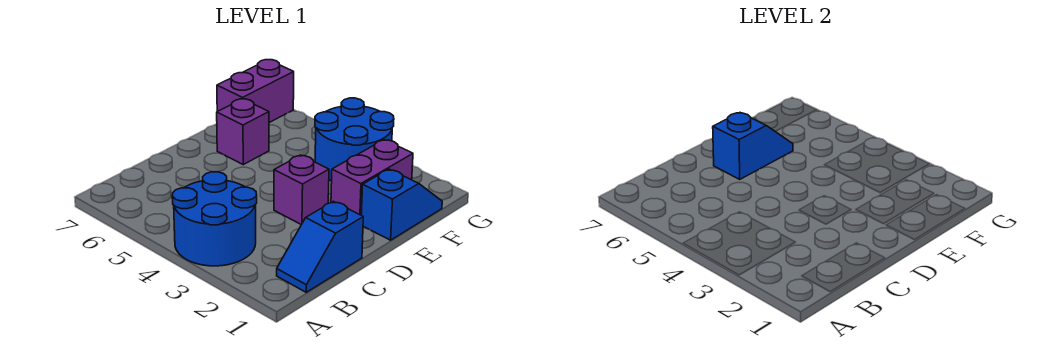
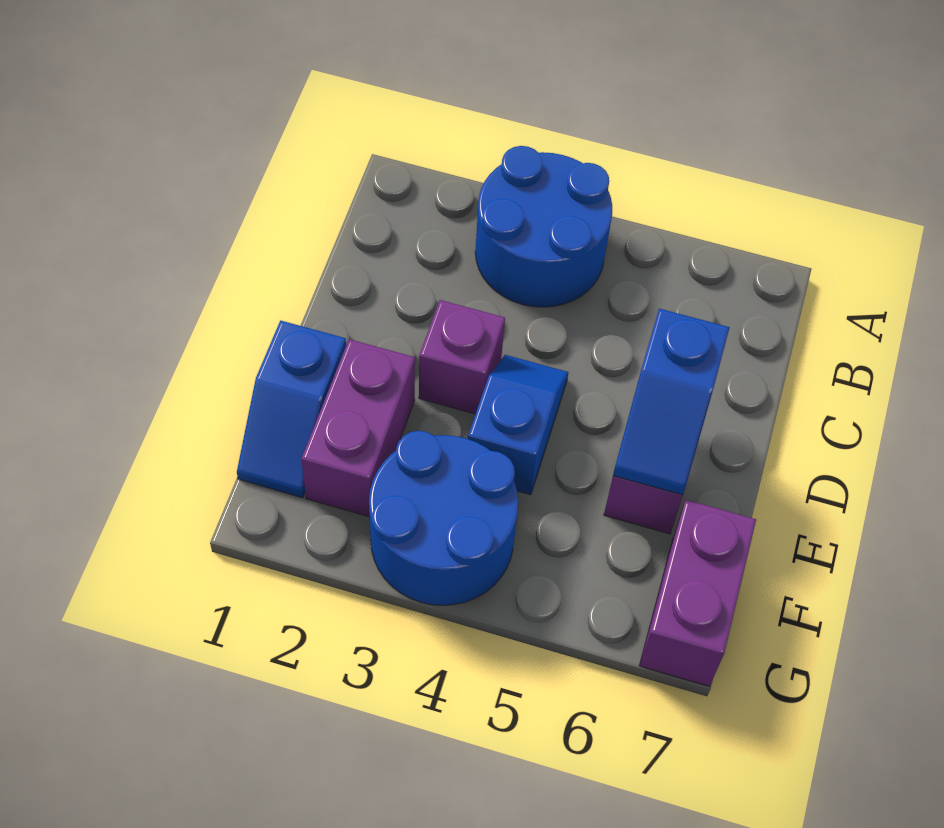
blue 1x2 slope [277,201,363,292] -> blue 1x2 slope moved to [468,355,568,495]

